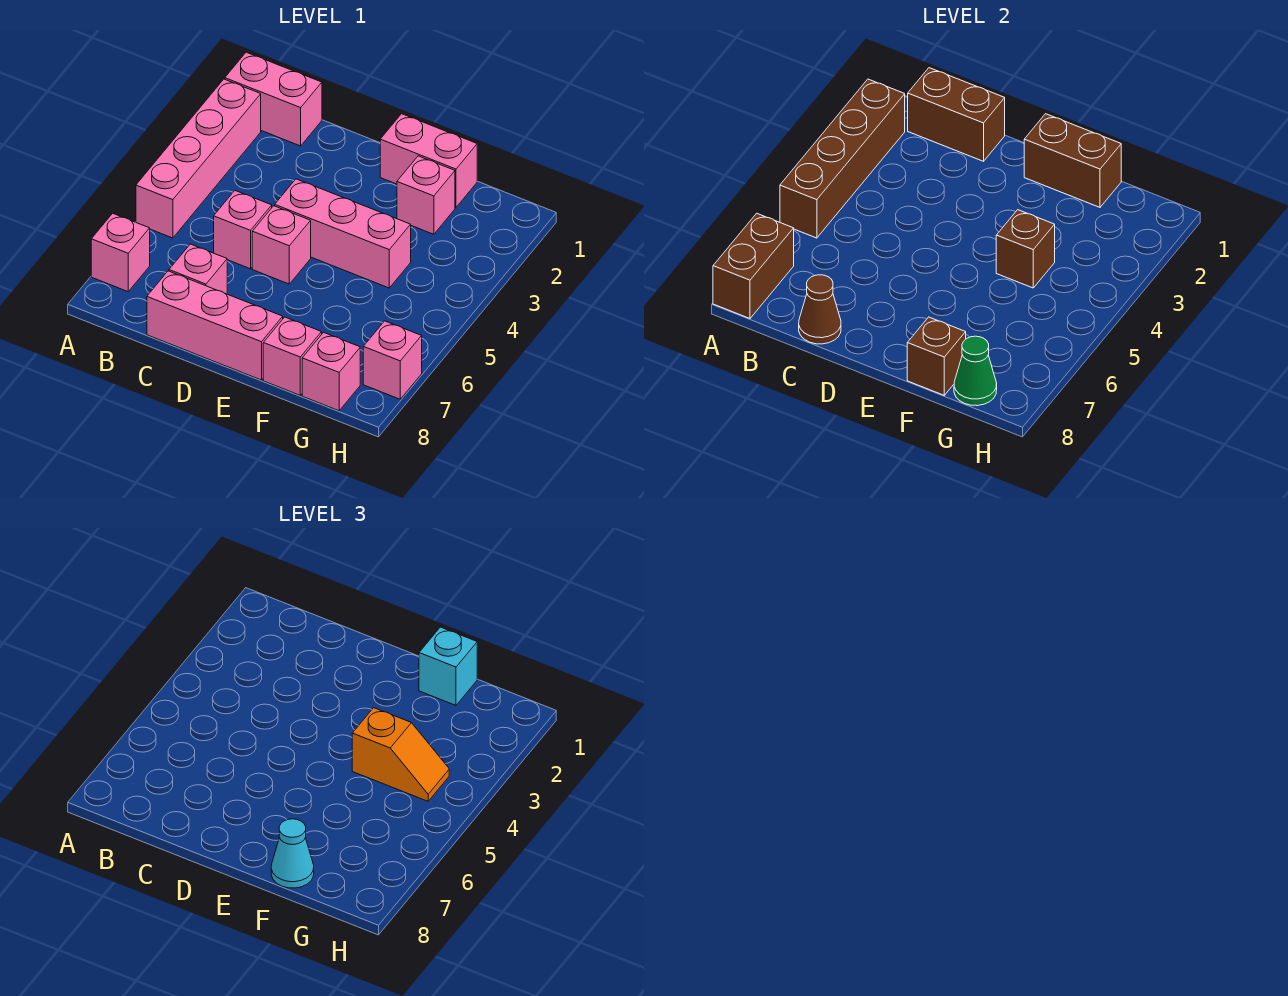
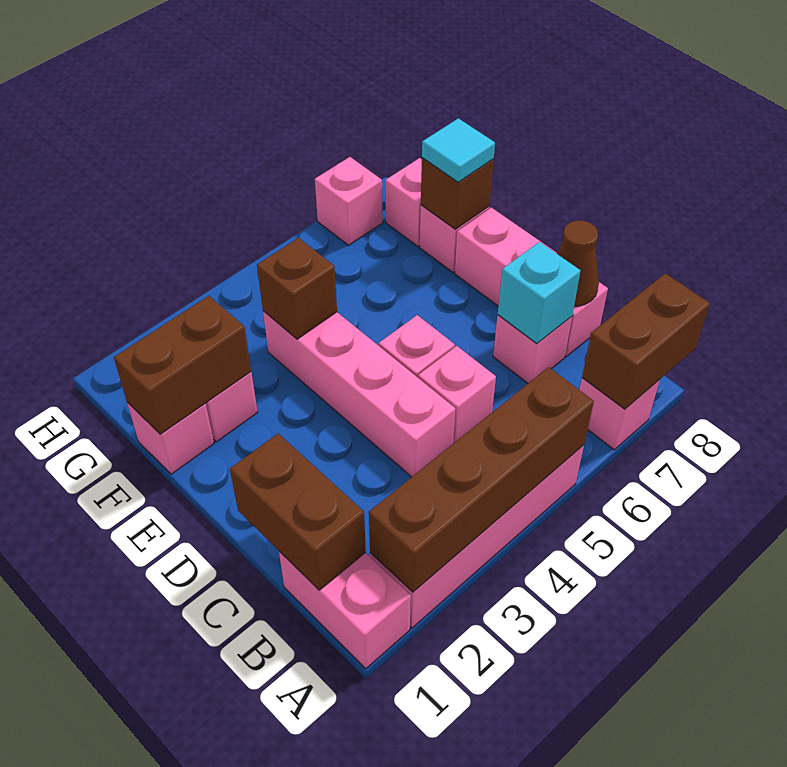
pink 1x3 brick [275,179,411,288] -> pink 1x4 brick [263,311,455,477]
pink 1x2 brick [380,114,477,207] -> pink 1x1 brick [127,402,214,474]
brown 1x2 brick [1024,114,1121,207] -> brown 1x2 brick turned to [114,296,251,434]
cyan 1x1 brick [419,627,477,705] -> cyan 1x1 brick moved to [498,242,581,344]
orange 1x2 slope [352,708,449,801] -> none
cyan 1x1 cone [271,819,314,888] -> cyan 1x1 tile [422,118,495,182]
green 1x1 cone [954,336,997,406] -> none

